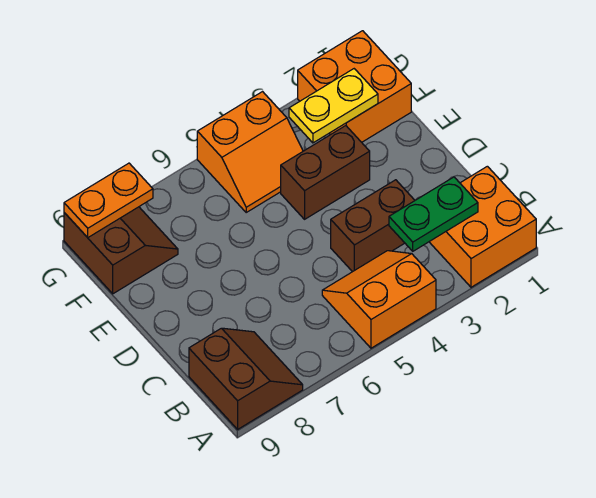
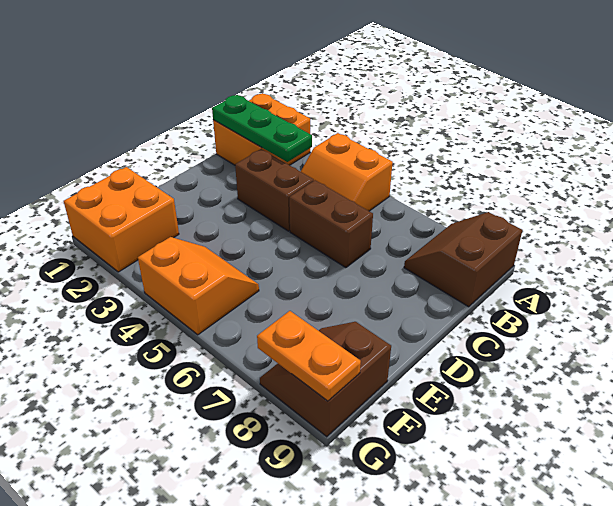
green 1x2 plate [389,177,478,251] -> green 1x3 plate [212,95,312,162]
brown 1x2 brick [281,126,370,219] -> brown 1x2 brick moved to [289,180,373,268]
yellow 1x2 plate [289,69,378,143] -> none

